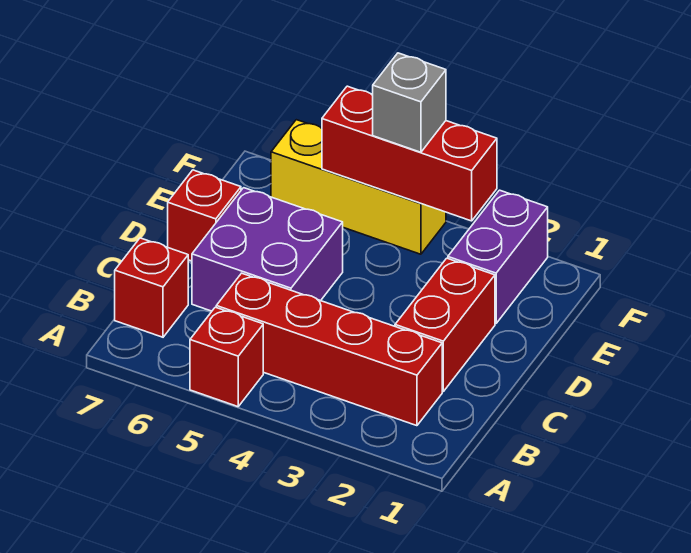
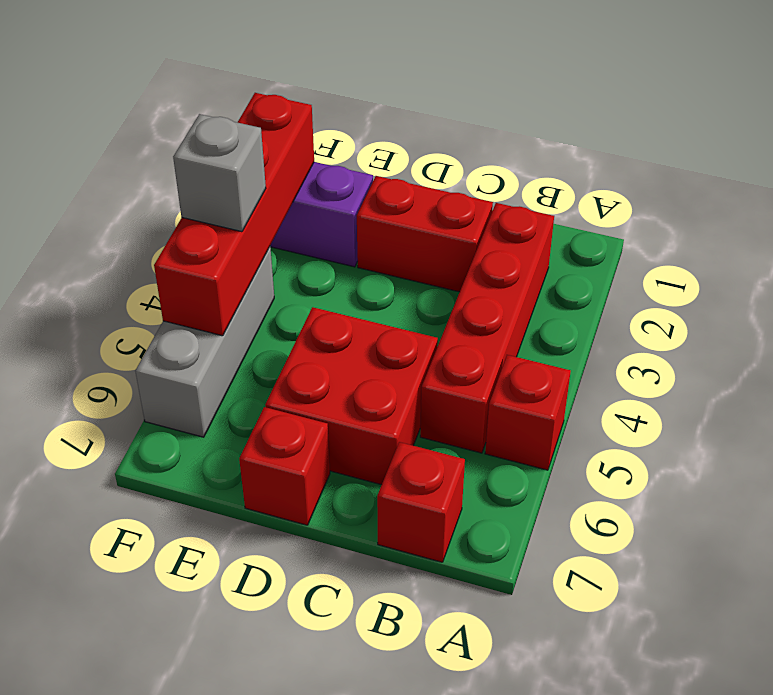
purple 2x2 brick [192,188,343,311] -> red 2x2 brick [265,307,438,485]
red 1x3 brick [322,86,497,221] -> red 1x4 brick [154,93,314,336]
yellow 1x3 brick [271,120,446,254] -> grey 1x3 brick [135,247,274,437]

